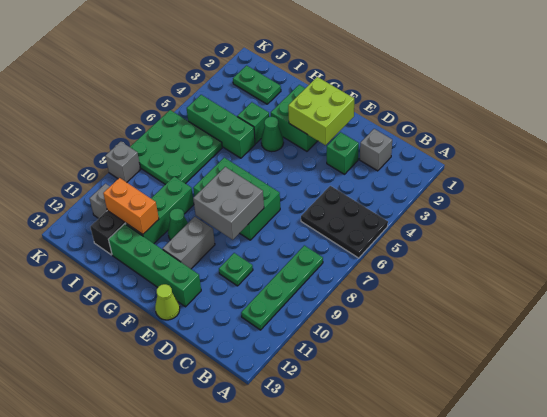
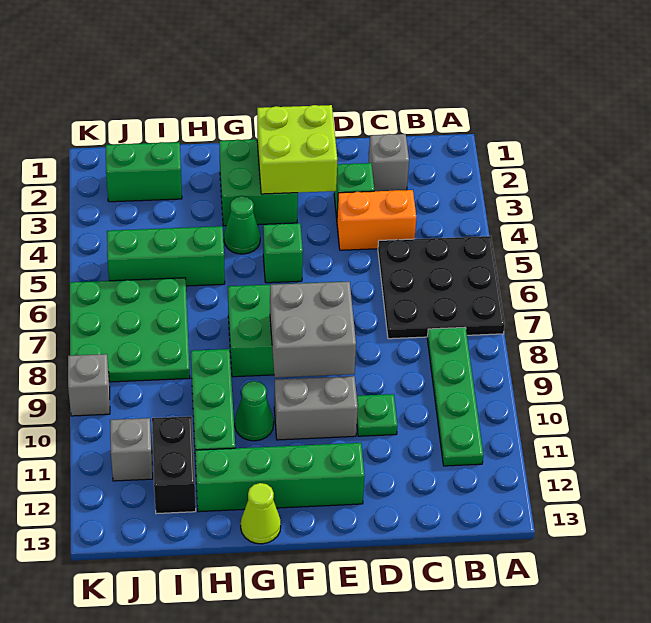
black 2x3 plate [301,186,388,258] -> black 3x3 plate [378,236,505,339]
lime 1x1 cone [155,284,180,320] -> lime 1x1 cone moved to [241,483,281,544]
grey 1x2 brick [163,217,215,269] -> grey 1x2 brick turned to [274,376,358,440]
green 1x1 brick [237,102,269,144] -> green 1x1 brick moved to [263,223,303,283]
orange 1x2 brick [103,178,159,234] -> orange 1x2 brick moved to [337,190,416,250]
green 1x2 plate [233,66,281,104] -> green 1x2 brick [106,142,182,202]

